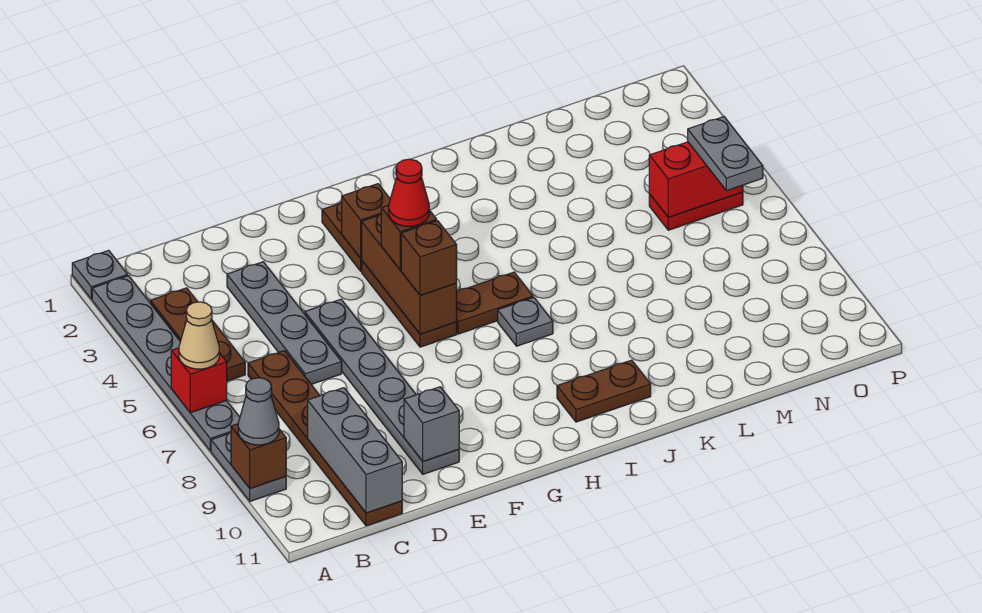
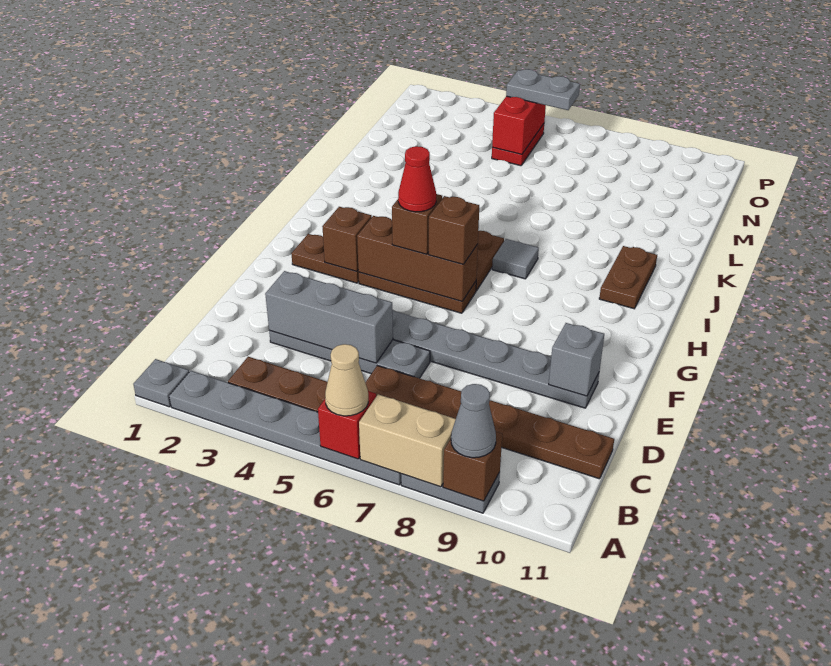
none -> tan 1x2 brick [359,394,456,487]
grey 1x3 brick [308,388,402,513] -> grey 1x3 brick moved to [265,271,393,363]
grey 1x1 plate [498,298,553,346] -> grey 1x1 tile [492,239,539,279]

